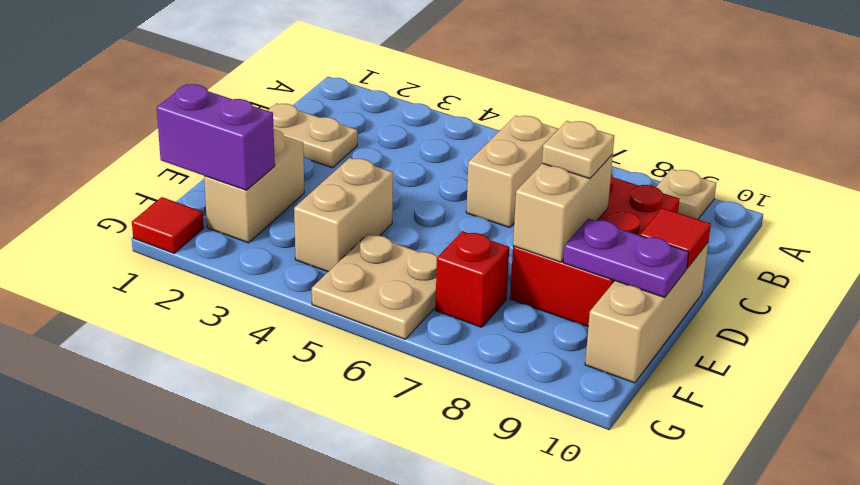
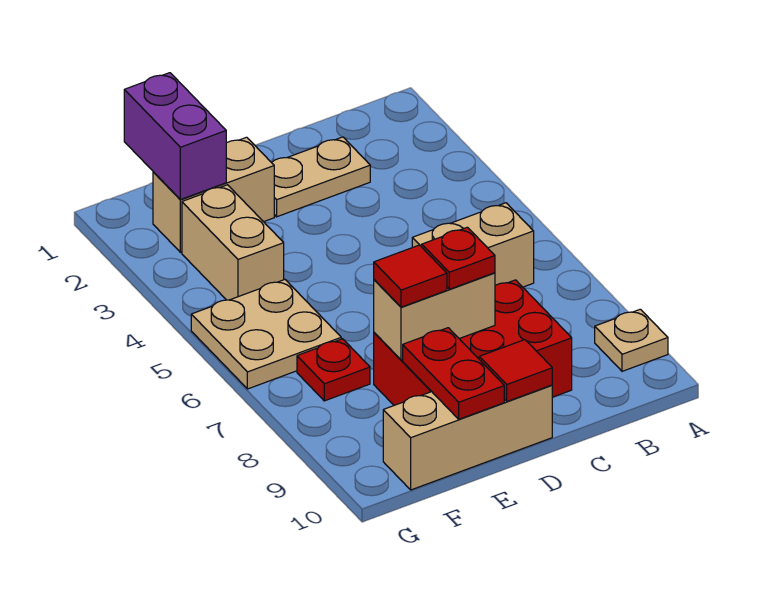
tan 1x2 plate [268,103,357,168] -> tan 1x2 plate turned to [272,137,370,217]
tan 1x1 plate [542,121,614,179] -> red 1x1 plate [422,227,495,289]
tan 1x2 brick [294,158,393,272] -> tan 1x2 brick turned to [182,185,284,300]
purple 1x2 plate [563,219,689,297] -> red 1x2 plate [403,328,504,419]
red 1x1 brick [435,231,509,327] -> red 1x1 plate [297,339,370,401]
red 1x1 tile [132,197,204,253] -> red 1x1 tile moved to [374,245,447,307]

